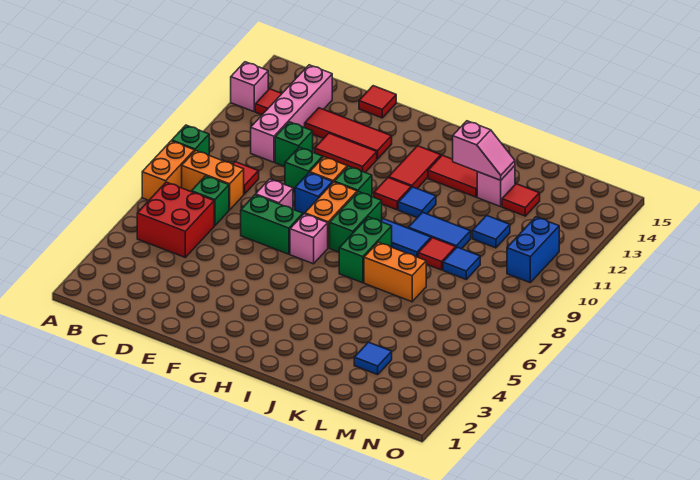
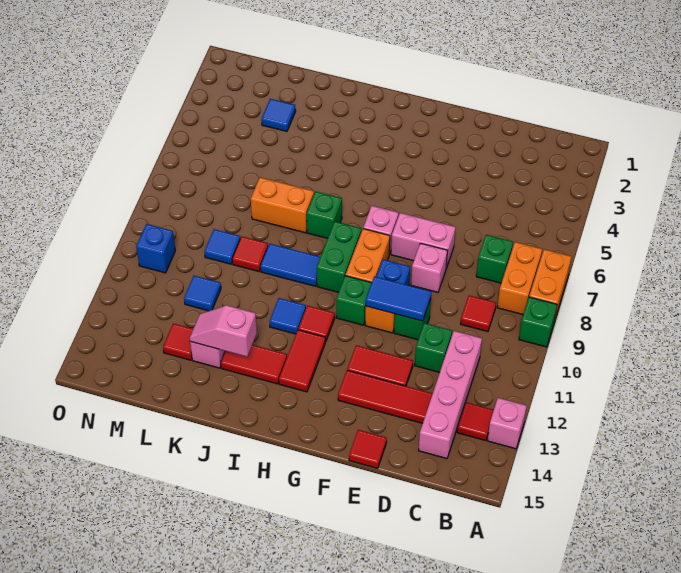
red 2x2 brick [137,182,214,257] -> none
orange 1x2 brick [182,151,244,210] -> orange 1x2 brick turned to [497,242,542,315]
green 1x2 brick [241,195,303,254] -> pink 1x2 brick [391,213,456,268]
green 1x2 brick [339,217,392,283] -> green 1x1 brick [307,191,342,239]
blue 1x2 tile [408,212,471,249] -> blue 1x2 tile moved to [366,276,431,321]
blue 1x2 brick [507,217,559,282] -> blue 1x1 brick [136,224,175,273]

